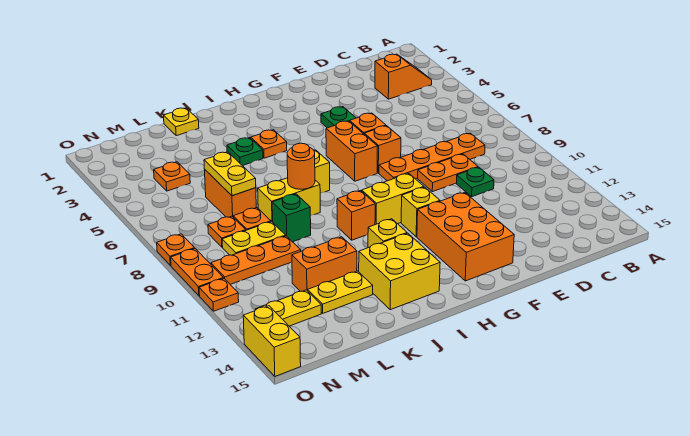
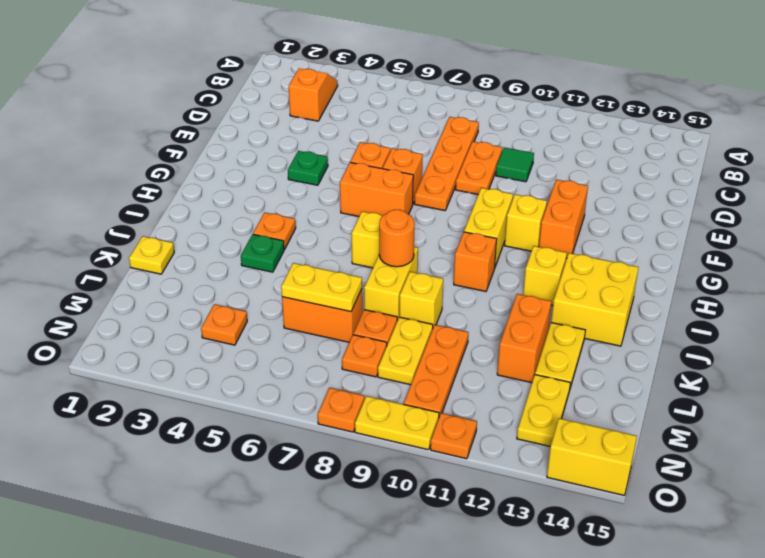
green 1x1 plate [457,167,494,197] -> green 1x1 tile [496,147,534,182]
orange 2x3 brick [417,192,514,281] -> orange 1x2 brick [539,180,588,258]
green 1x1 brick [272,194,311,242] -> yellow 1x1 brick [400,272,443,327]
orange 1x2 plate [171,249,223,296] -> yellow 1x2 plate [355,396,439,450]

